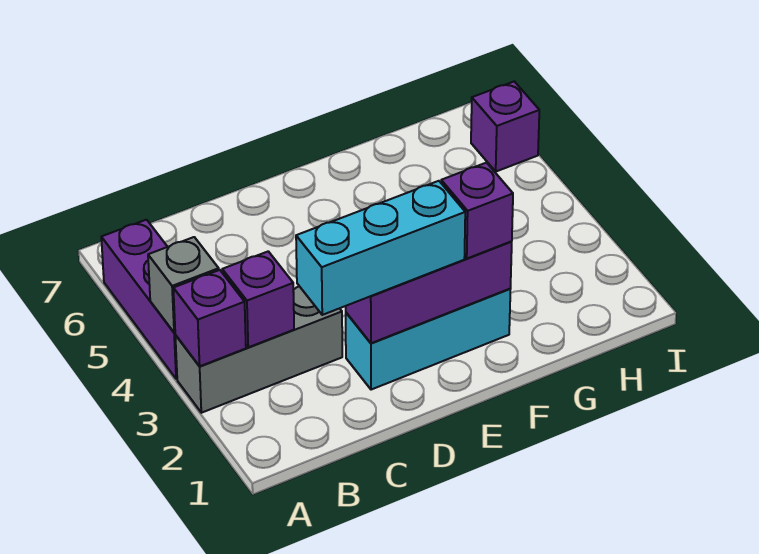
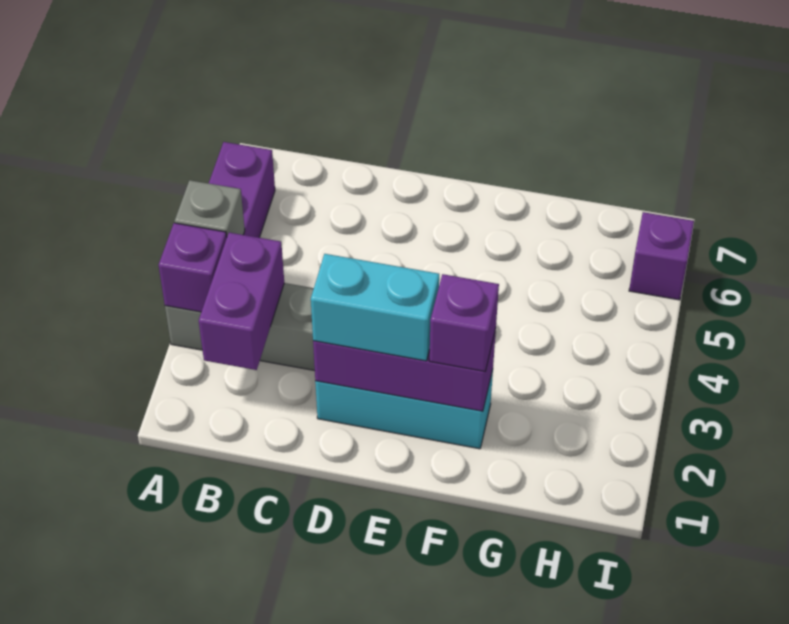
purple 1x1 brick [222,251,294,347] -> purple 1x2 brick [199,233,284,370]
cyan 1x3 brick [296,181,465,315] -> cyan 1x2 brick [311,254,439,361]

